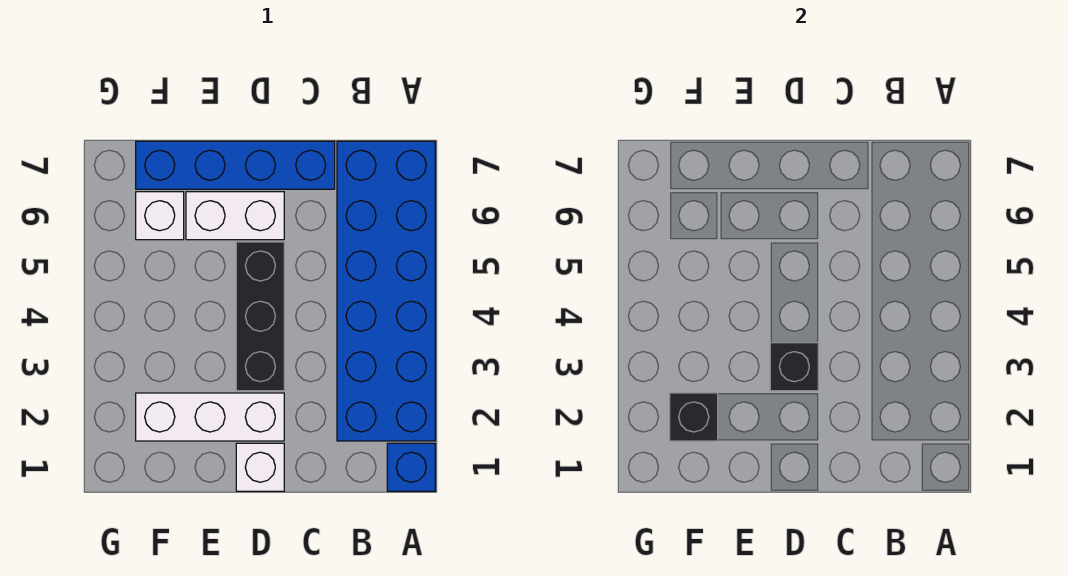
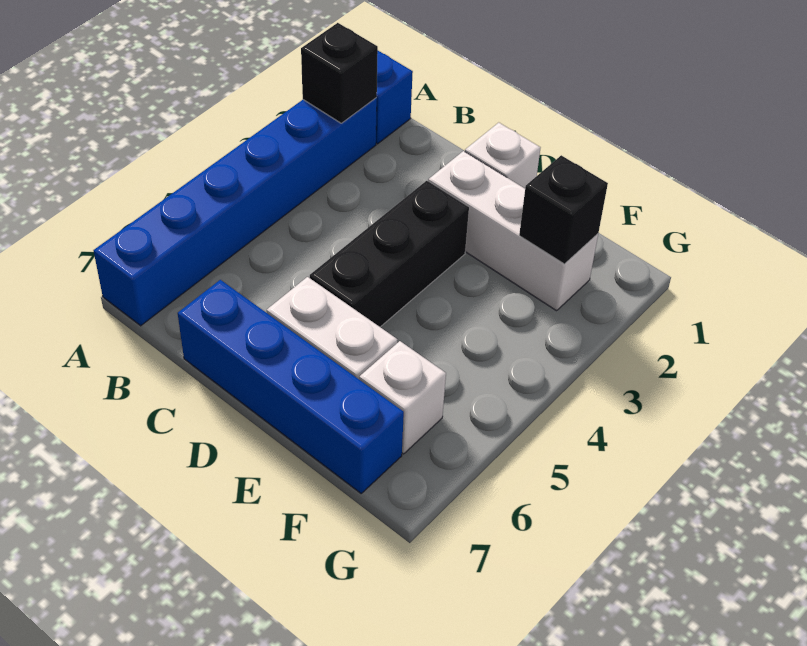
blue 2x6 brick [337,141,435,441] -> blue 1x6 brick [94,98,377,326]
black 1x1 brick [770,343,818,391] -> black 1x1 brick moved to [301,23,378,123]

